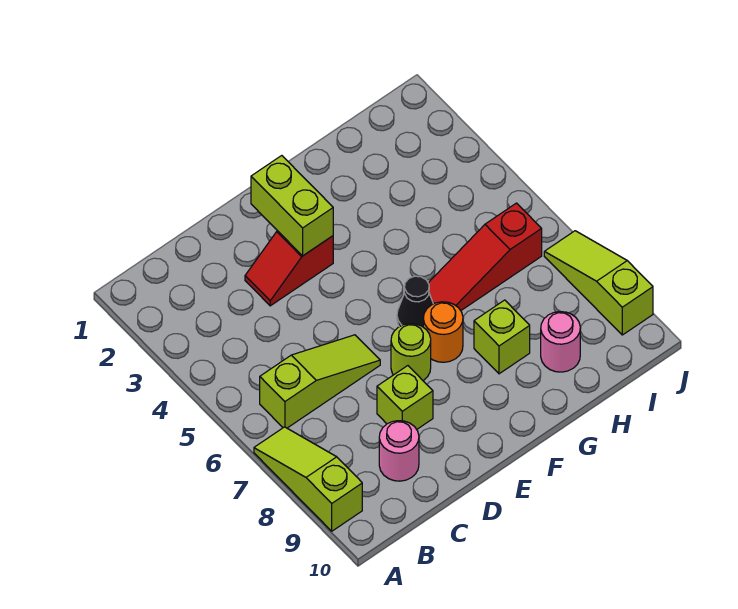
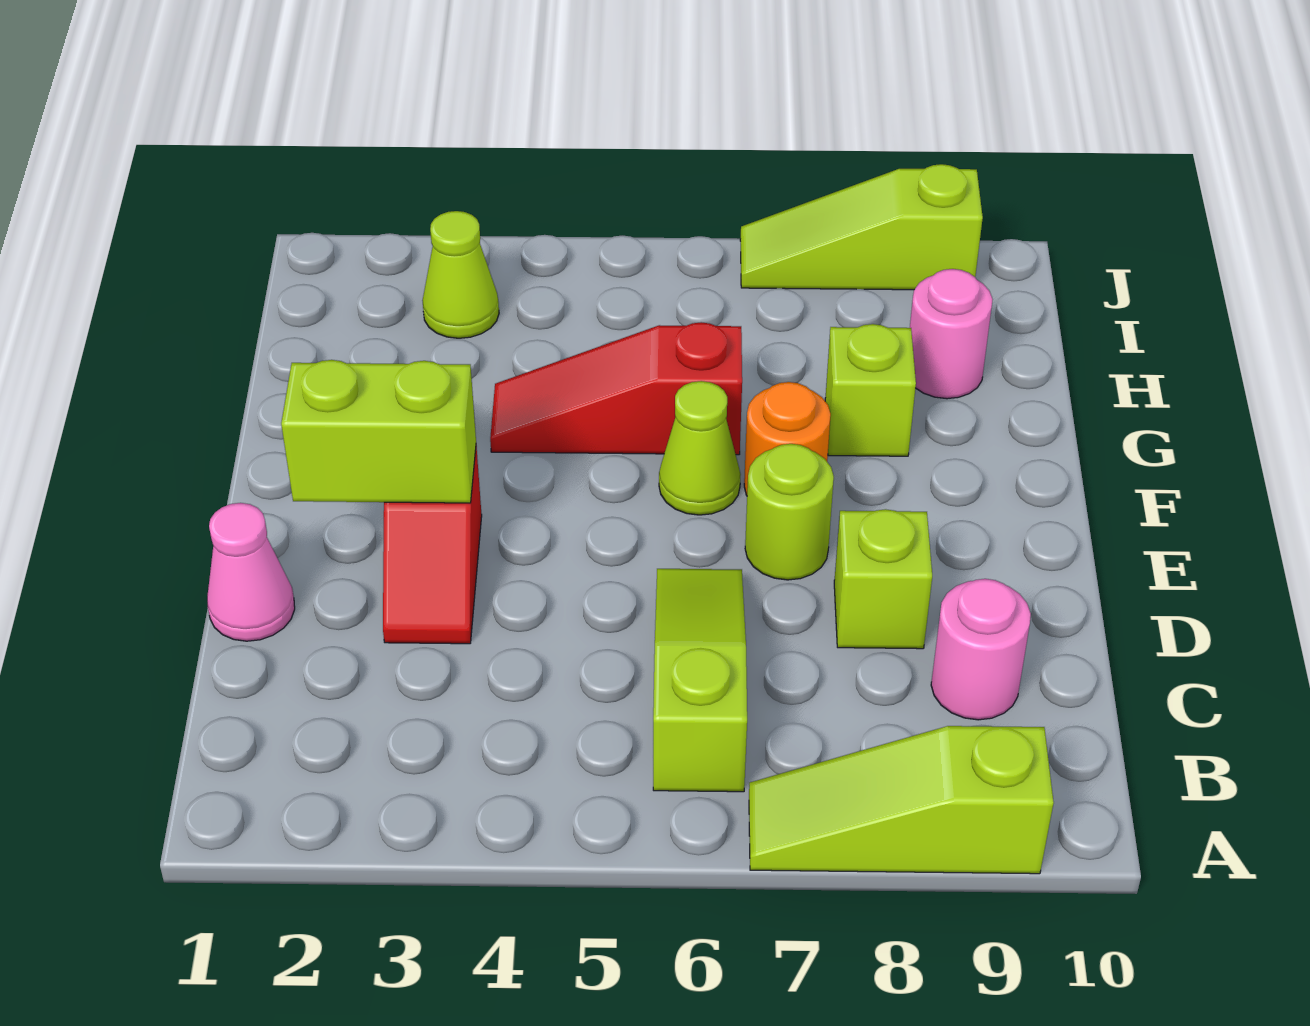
none -> pink 1x1 cone [207,503,295,641]
black 1x1 cone [397,276,433,327] -> lime 1x1 cone [659,381,741,515]
red 1x3 slope [428,203,542,310] -> red 1x3 slope turned to [490,322,742,455]
none -> lime 1x1 cone [422,211,499,338]

